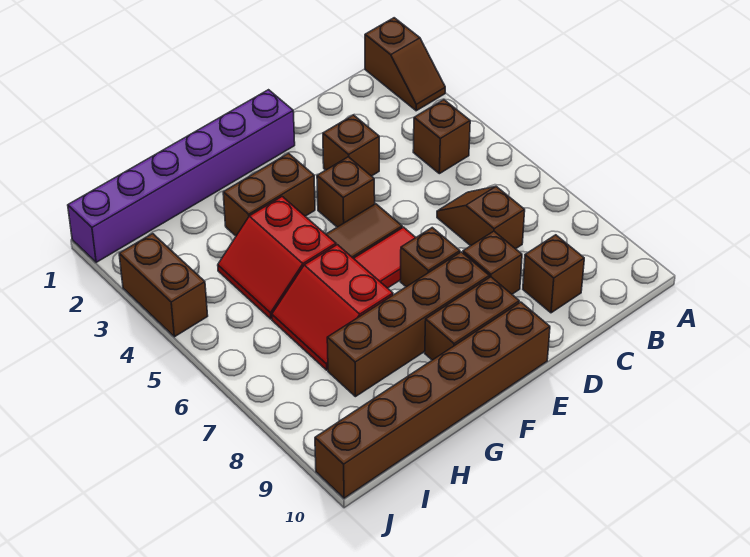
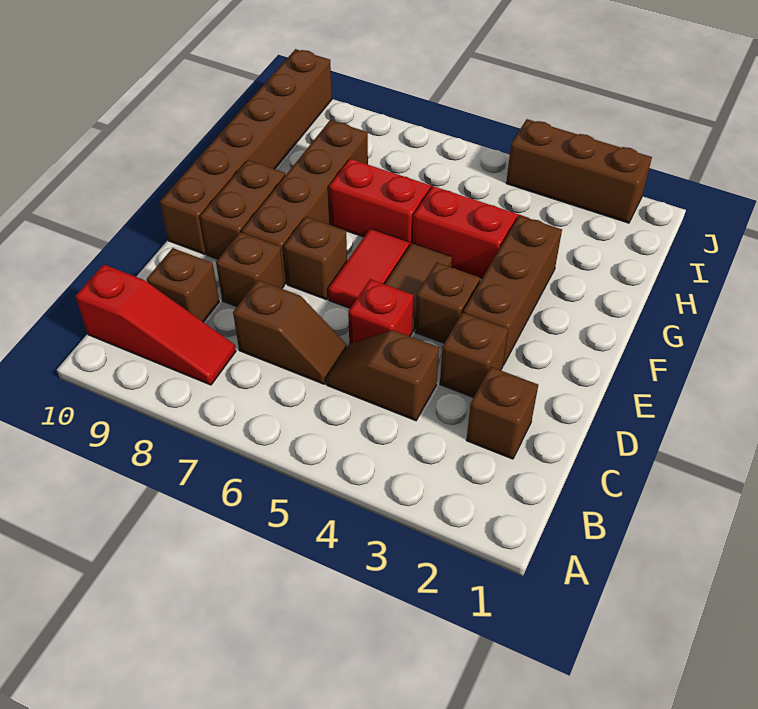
brown 1x2 slope [365,18,445,111] -> brown 1x2 slope moved to [326,330,439,421]
brown 1x1 brick [413,100,470,174] -> brown 1x1 brick moved to [466,367,538,459]
none -> red 1x3 slope [75,264,236,385]
none -> red 1x1 brick [348,279,413,344]
purple 1x6 brick [68,90,295,262] -> none
brown 1x2 brick [223,153,315,236] -> brown 1x3 brick [463,215,562,365]
brown 1x2 brick [119,234,208,337] -> brown 1x3 brick [506,119,652,223]

